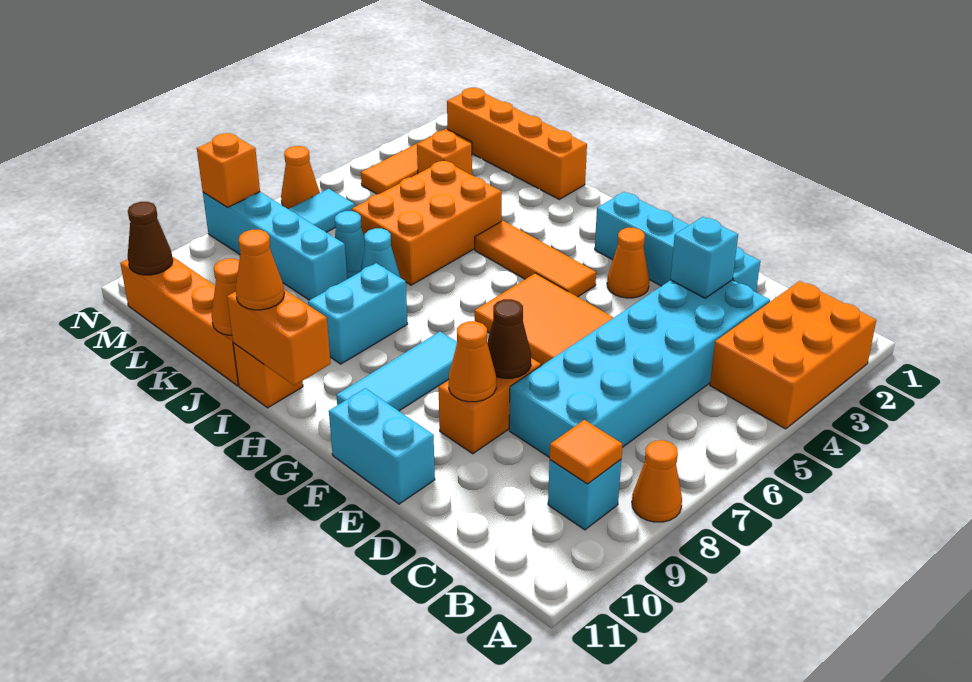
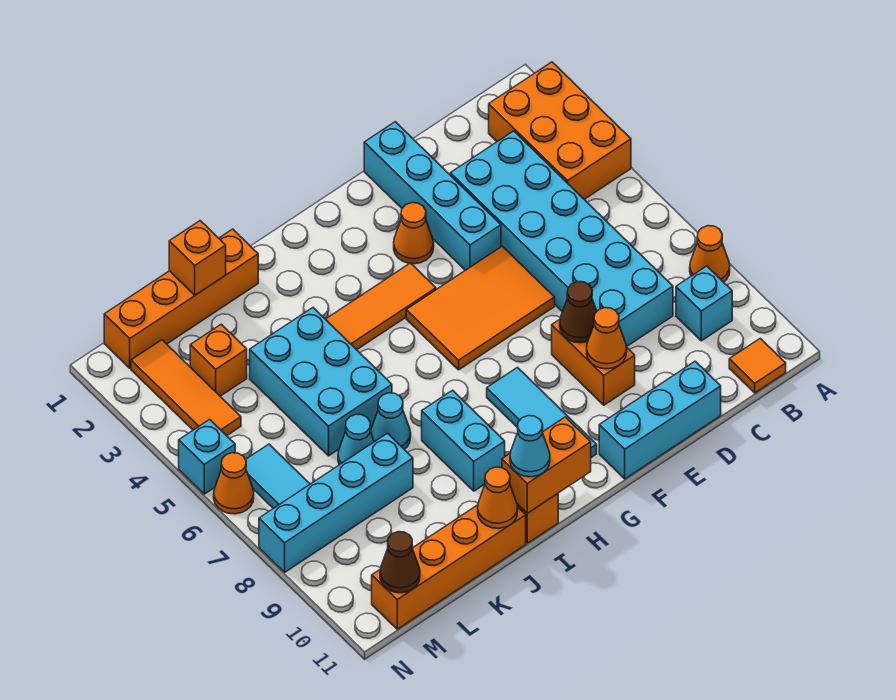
orange 1x1 tile [550,420,623,484] -> orange 1x1 tile moved to [729,338,786,393]
cyan 1x4 brick [595,192,760,292] -> cyan 1x4 brick turned to [364,122,501,270]
cyan 1x1 brick [670,217,738,298] -> cyan 1x1 brick moved to [179,419,235,494]
cyan 1x2 brick [329,388,435,504] -> cyan 1x3 brick [599,361,721,479]
orange 1x1 cone [236,230,284,310] -> cyan 1x1 cone [510,416,550,477]
orange 2x3 brick [352,160,502,285] -> cyan 2x3 brick [250,308,392,456]
orange 1x1 brick [197,133,260,208] -> orange 1x1 brick moved to [169,221,226,295]

